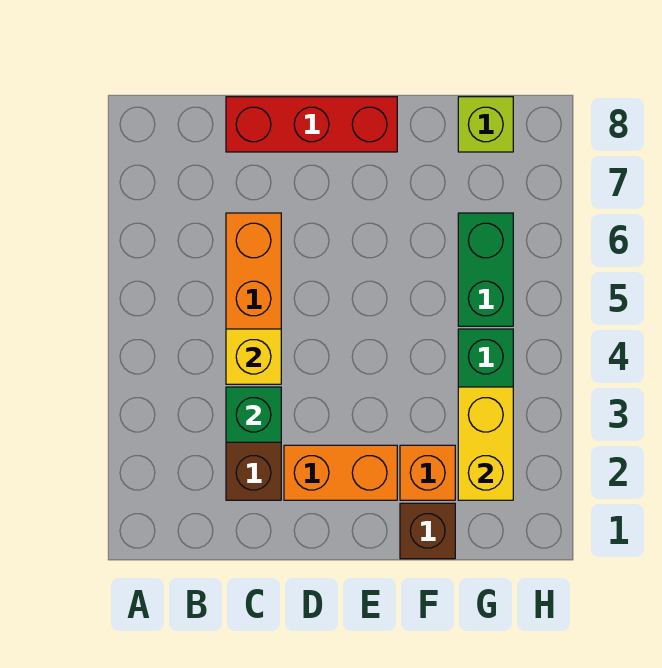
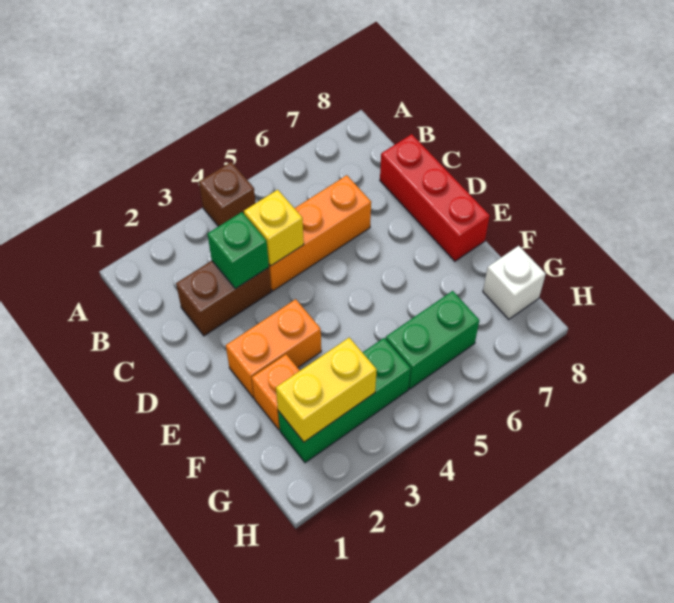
orange 1x2 brick [284,445,397,500] -> orange 1x2 brick turned to [226,299,321,398]
brown 1x1 brick [400,503,455,559] -> brown 1x1 brick moved to [199,162,256,226]
lime 1x1 brick [458,97,513,152] -> white 1x1 brick [483,246,546,319]

